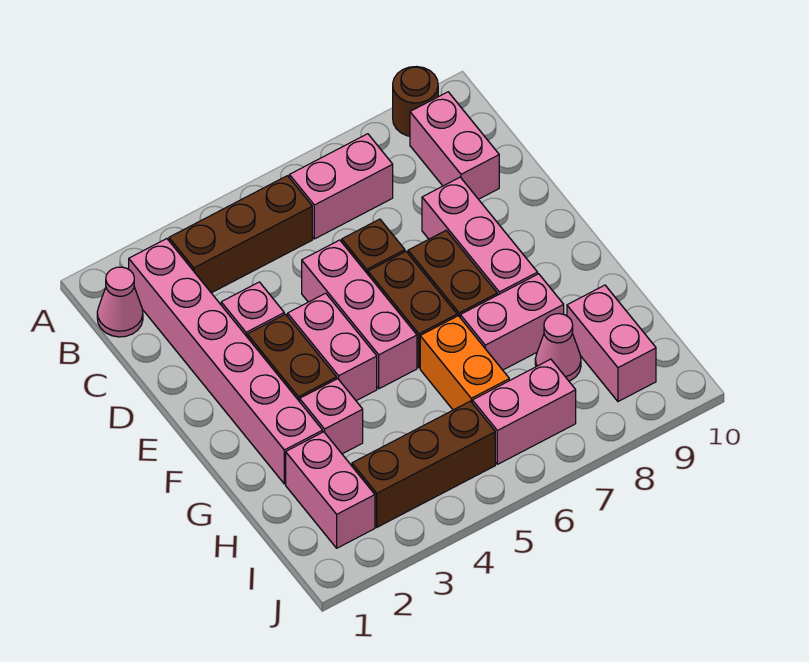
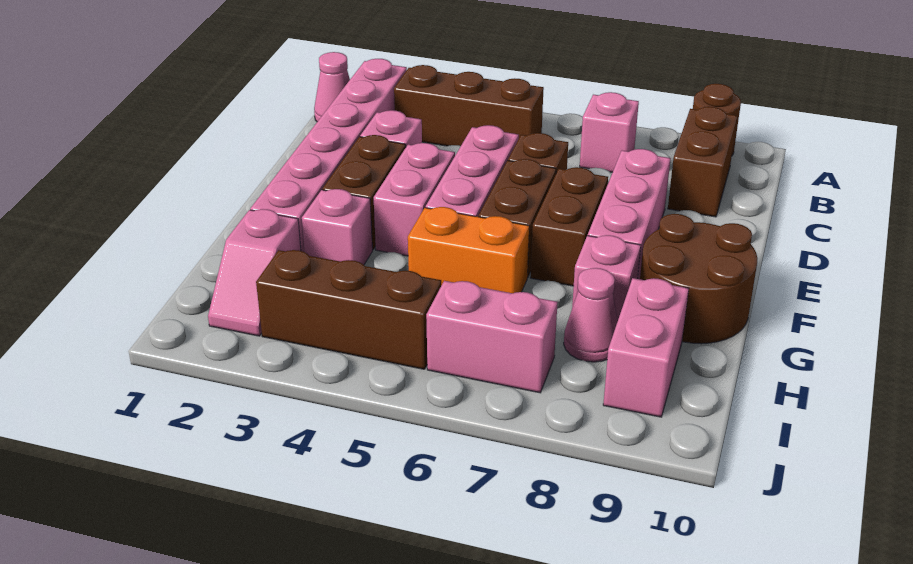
pink 1x2 brick [289,134,393,239] -> pink 1x1 brick [580,92,639,172]
pink 1x2 brick [410,92,499,199] -> brown 1x2 brick [668,107,737,217]
none -> brown 2x2 round brick [640,214,757,344]
orange 1x2 brick [420,316,509,410] -> orange 1x2 brick turned to [408,207,529,293]
pink 1x2 brick [460,274,564,370] -> pink 1x1 brick [572,235,641,320]
pink 1x2 brick [286,432,375,548] -> pink 1x2 slope [208,209,301,336]

